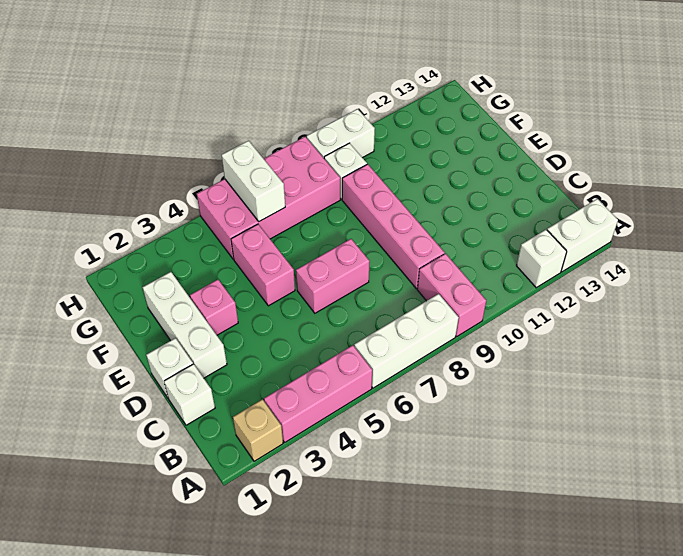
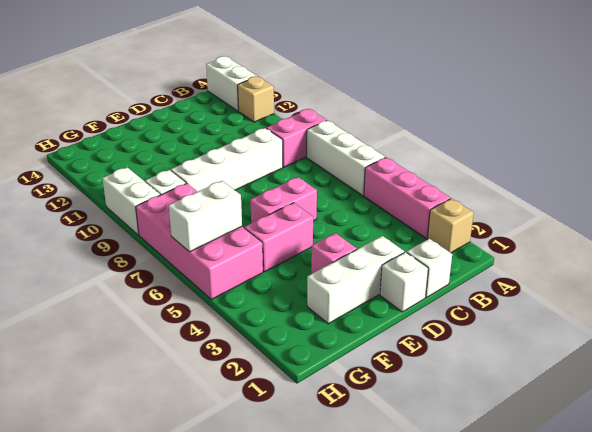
white 1x1 brick [516,230,567,288] -> tan 1x1 brick [238,76,274,122]
pink 1x4 brick [342,164,445,289] -> white 1x4 brick [171,128,283,192]
pink 1x2 brick [296,239,370,313] -> pink 1x2 brick turned to [251,177,317,223]

